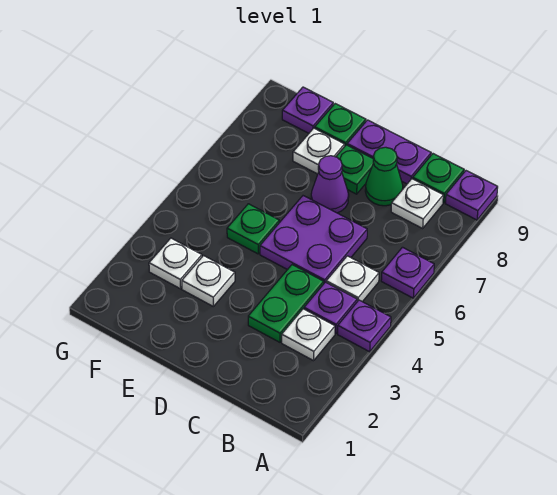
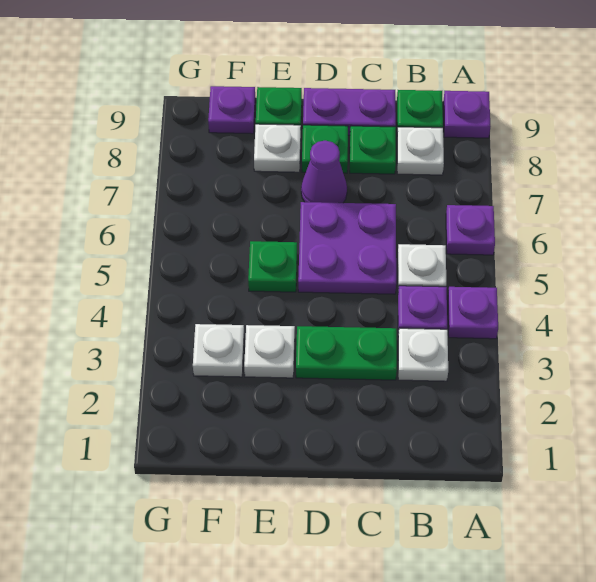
green 1x2 plate [248,265,324,342] -> green 1x2 plate turned to [296,326,397,380]
green 1x1 cone [365,147,403,206] -> green 1x1 plate [350,126,396,174]

